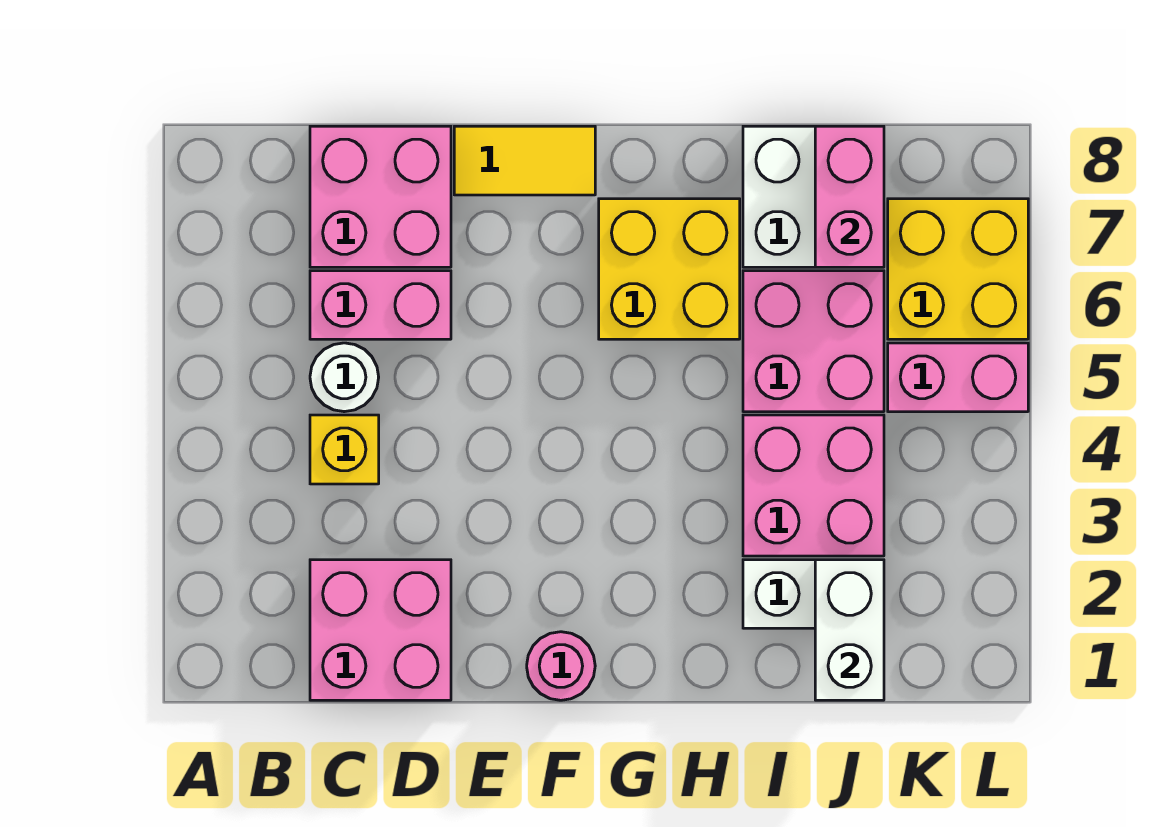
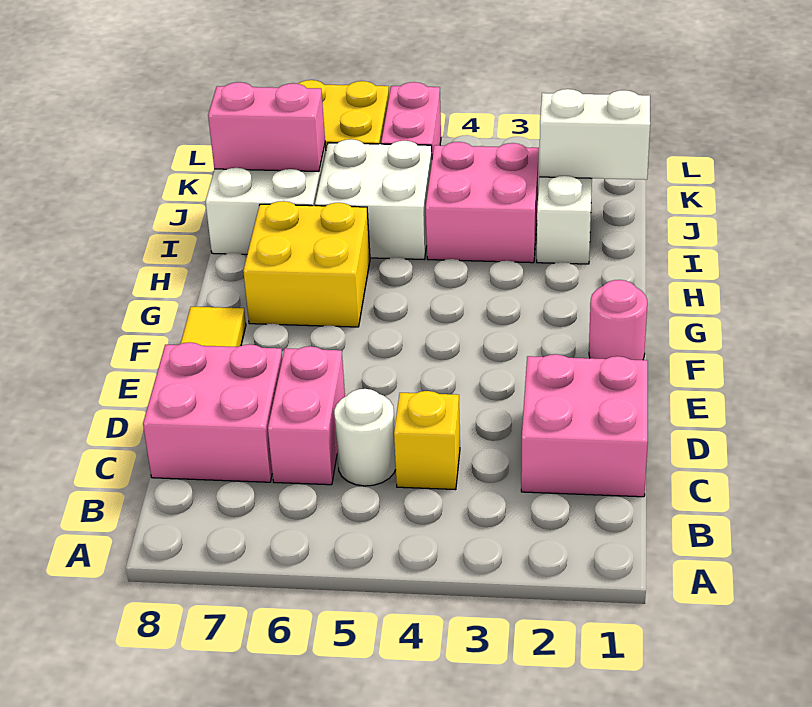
pink 2x2 brick [743,271,884,412] -> white 2x2 brick [315,139,432,259]

